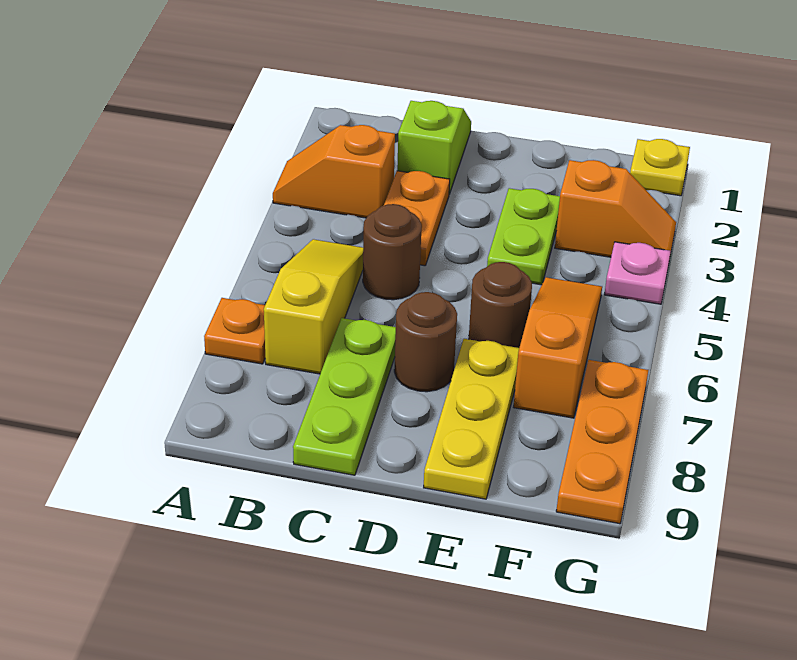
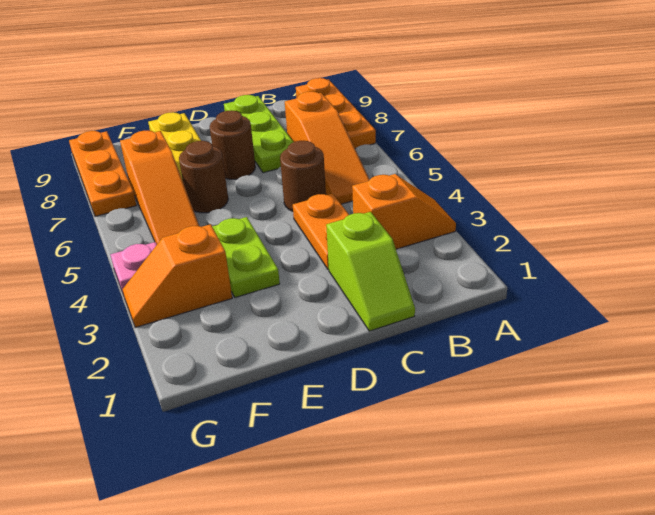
orange 1x1 plate [204,298,265,364] -> orange 1x3 plate [296,78,376,149]
yellow 1x3 slope [264,239,363,374] -> orange 1x3 slope [285,92,370,204]
yellow 1x1 plate [630,139,690,196] -> none

